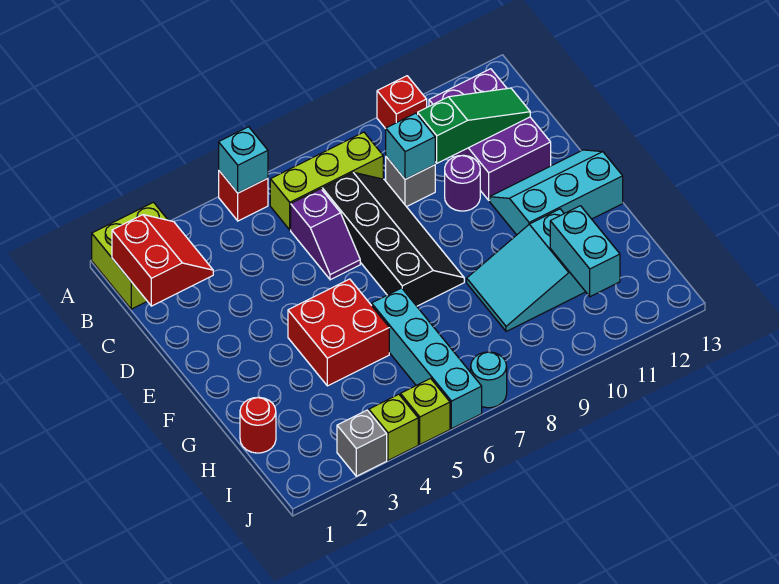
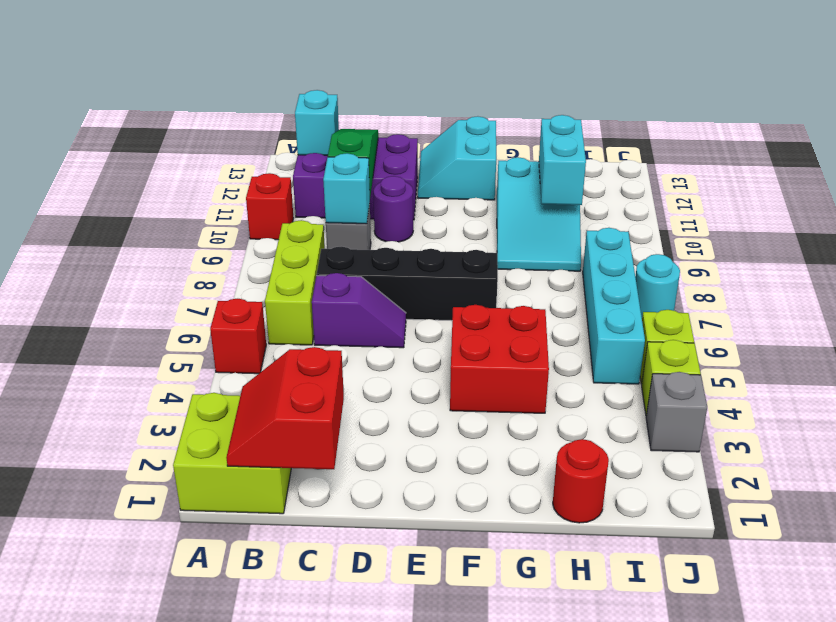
cyan 1x1 brick [219,127,268,193] -> cyan 1x1 brick moved to [295,90,339,155]
red 2x2 slope [112,215,213,306] -> red 2x2 slope turned to [226,347,344,469]
cyan 2x3 slope [490,150,623,235] -> cyan 2x2 slope [418,116,496,200]
cyan 1x4 brick [372,288,482,429] -> cyan 1x4 brick turned to [583,228,645,384]
cyan 1x2 brick [550,206,620,297] -> cyan 1x2 brick turned to [539,115,586,205]

